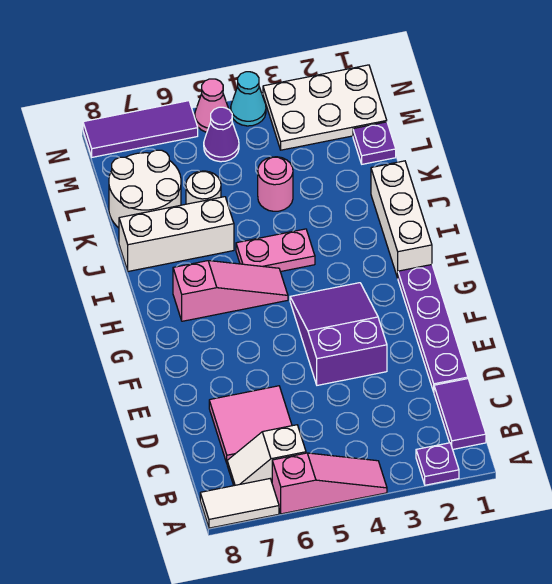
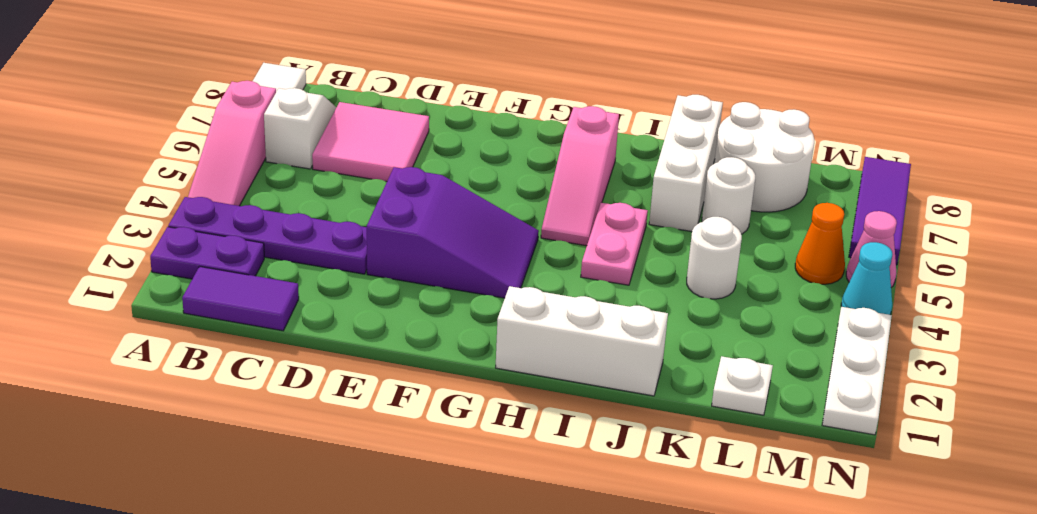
purple 1x1 plate [416,443,459,485] -> purple 1x2 plate [150,227,264,279]
purple 1x4 plate [398,265,468,392] -> purple 1x4 plate moved to [168,197,367,274]
pink 1x1 round brick [258,157,293,211] -> white 1x1 round brick [687,217,742,299]
purple 1x1 plate [353,122,396,164] -> white 1x1 plate [712,356,773,415]
white 2x3 plate [263,65,387,150] -> white 1x3 plate [822,307,892,435]
purple 1x1 cone [204,107,239,162] -> orange 1x1 cone [795,203,845,284]

